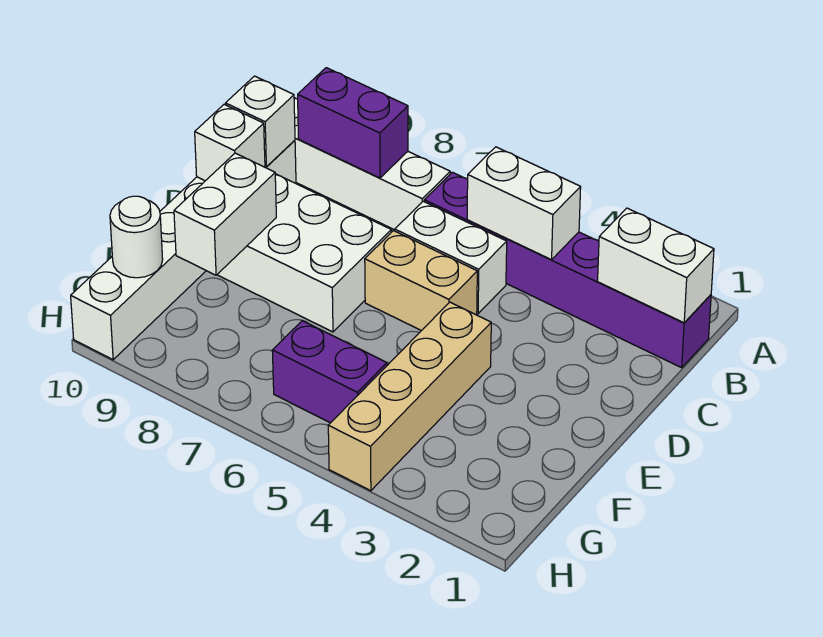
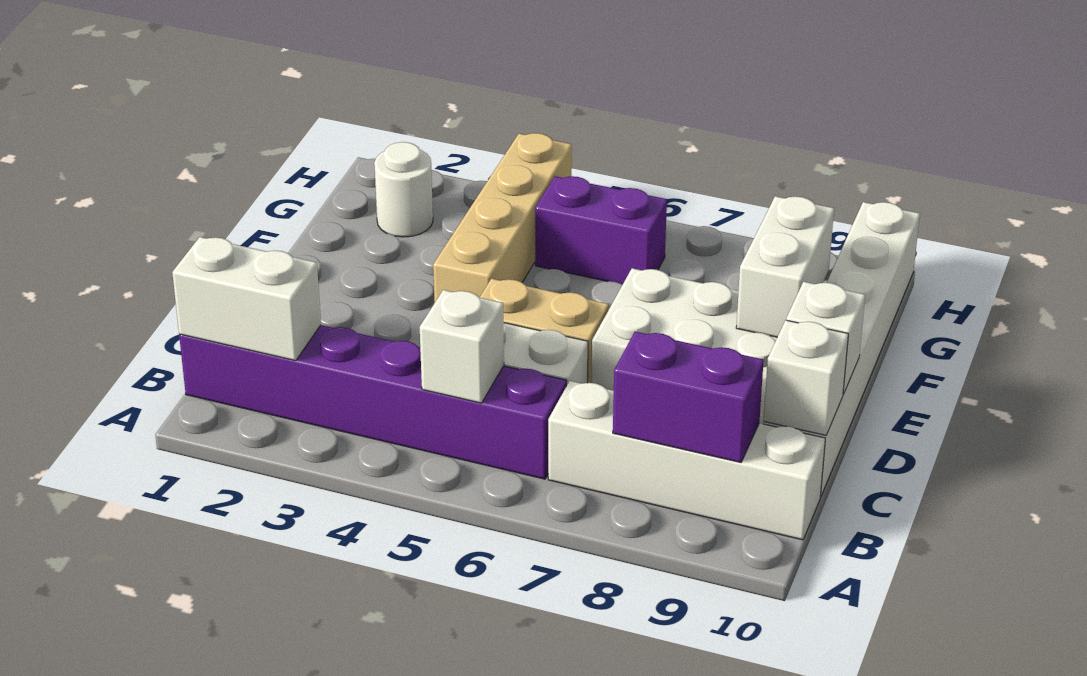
white 1x2 brick [467,147,581,260] -> white 1x1 brick [420,290,504,403]
white 1x1 round brick [110,196,163,278] -> white 1x1 round brick moved to [374,142,433,237]

